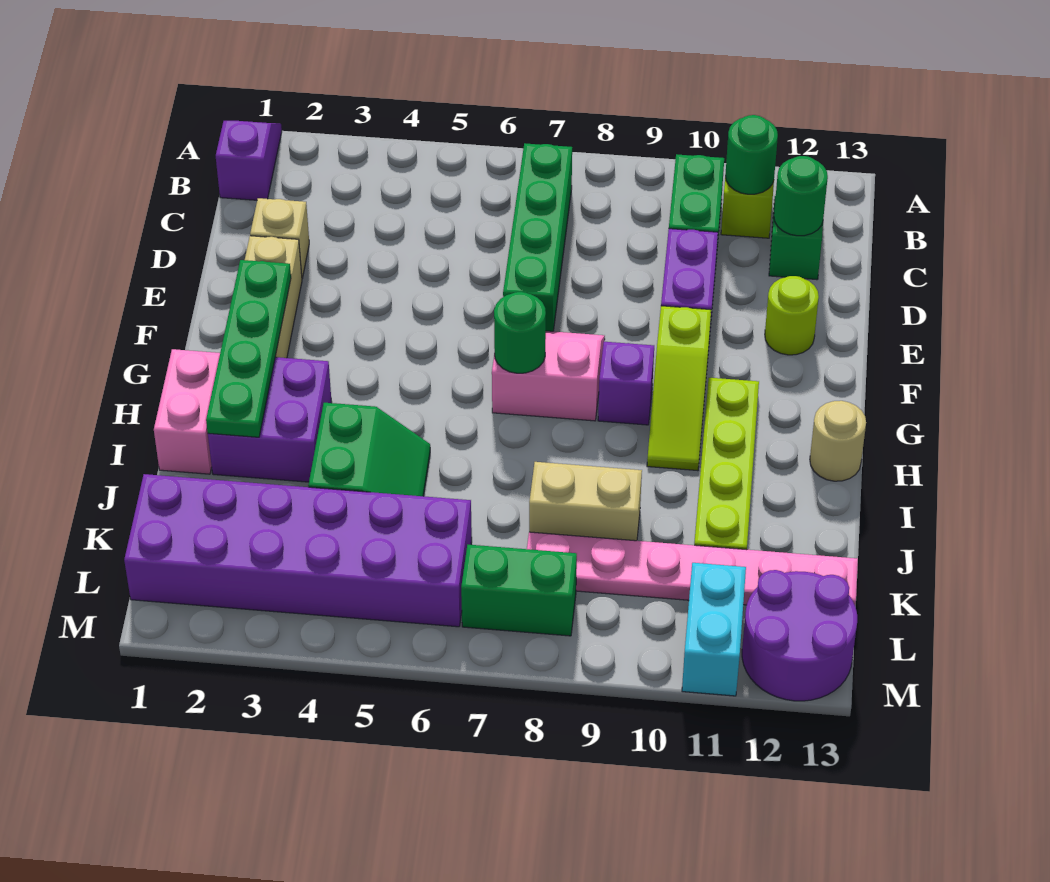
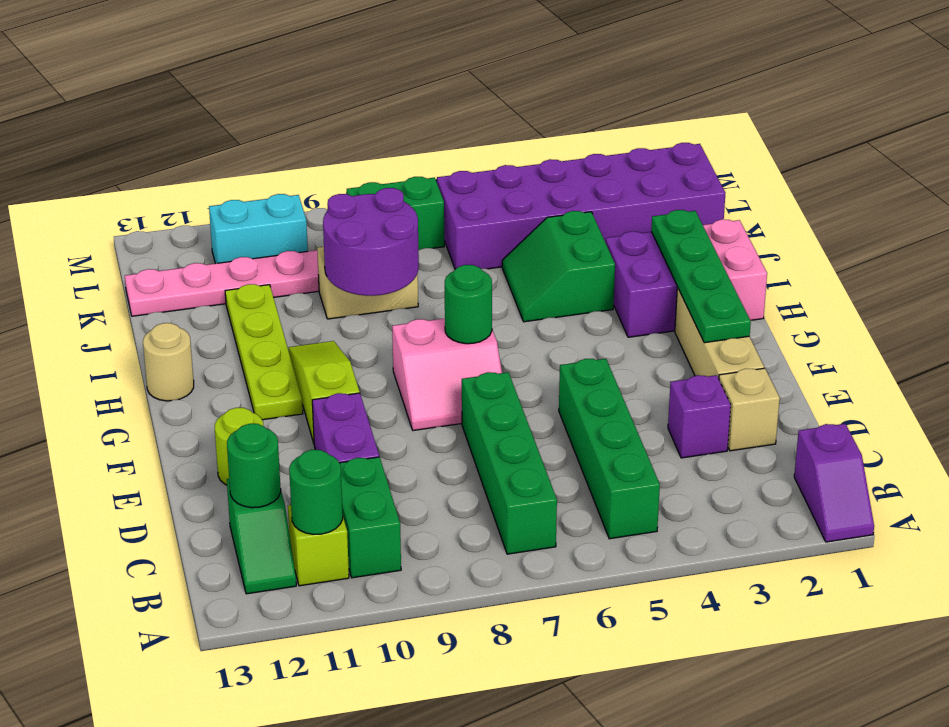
none -> green 1x4 brick [559,359,660,539]
purple 1x1 brick [598,342,654,425] -> purple 1x1 brick moved to [668,375,731,458]
cyan 1x2 brick [682,563,746,696] -> cyan 1x2 brick turned to [209,194,308,263]
purple 2x2 round brick [742,570,857,701] -> purple 2x2 round brick moved to [323,188,419,296]

